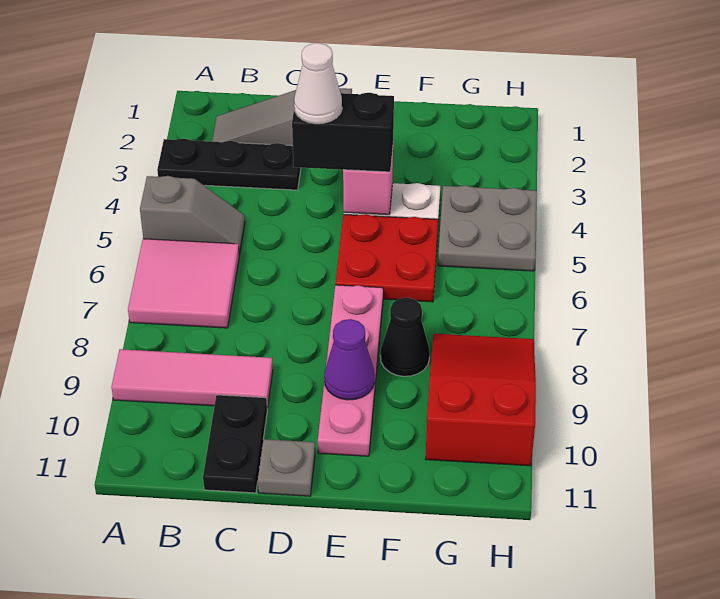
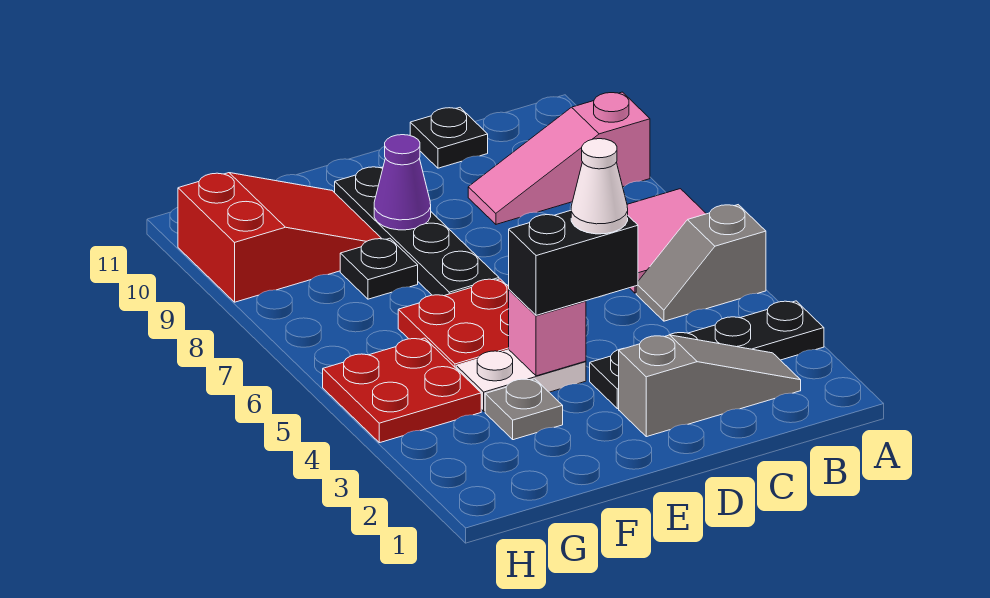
black 1x3 plate [157,138,301,190] -> black 1x4 plate [590,301,824,409]
pink 1x3 tile [112,349,273,409] -> pink 1x3 slope [468,92,650,224]
black 1x2 plate [203,395,267,493] -> black 1x1 plate [410,108,488,168]
grey 1x1 plate [258,439,315,496] -> grey 1x1 plate moved to [485,379,563,440]
pink 1x4 plate [318,285,383,456] -> black 1x4 plate [335,167,499,296]
black 1x1 cone [380,298,430,376] -> black 1x1 plate [340,238,418,299]
grey 2x2 plate [438,185,537,271] -> red 2x2 plate [323,338,481,443]
red 2x3 slope [425,334,536,466] -> red 2x3 slope turned to [178,173,382,302]

